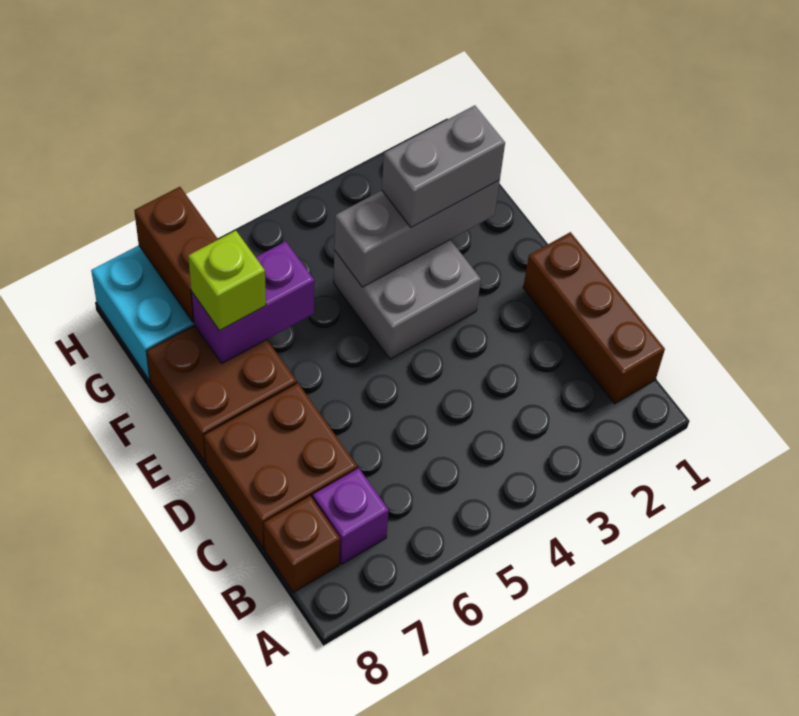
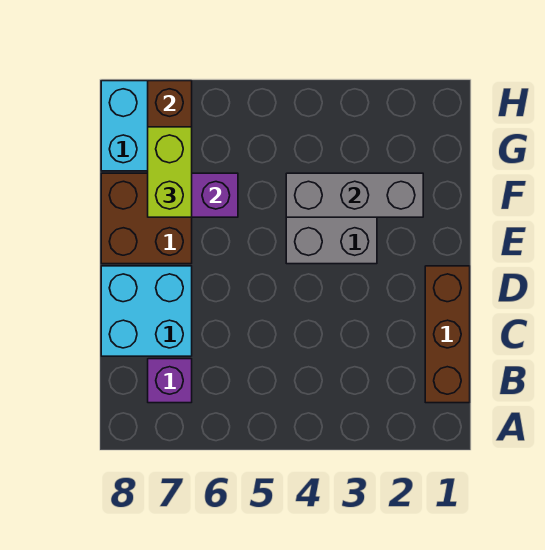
brown 1x1 brick [264,496,340,592] -> none
brown 2x2 brick [204,383,357,548] -> cyan 2x2 brick [101,266,192,356]
grey 1x2 brick [382,105,505,227] -> none
lime 1x1 brick [188,231,266,331] -> lime 1x2 brick [148,127,192,217]

